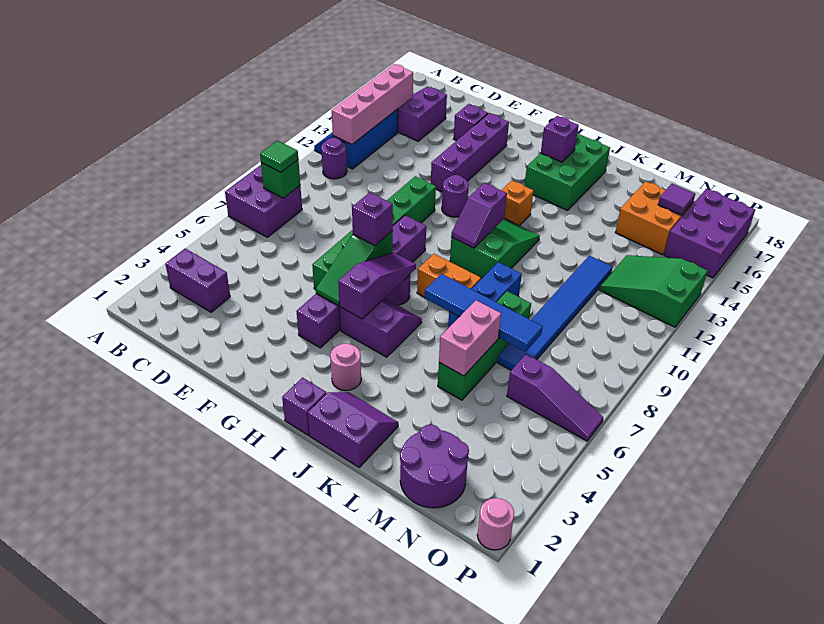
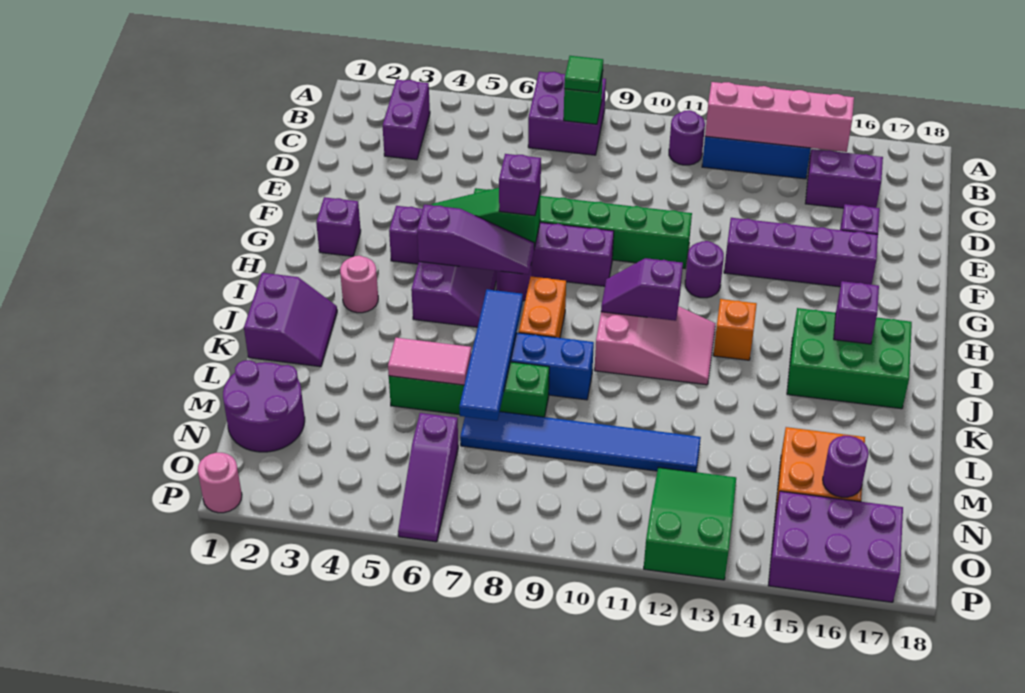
purple 1x1 brick [282,378,326,435] -> purple 1x1 brick moved to [316,197,361,256]
green 2x3 slope [450,218,540,278] -> pink 2x3 slope [595,306,716,385]
pink 1x2 brick [439,300,501,376] -> pink 1x2 tile [388,338,471,385]
purple 1x1 tile [658,184,695,215] -> purple 1x1 round brick [823,436,869,497]

